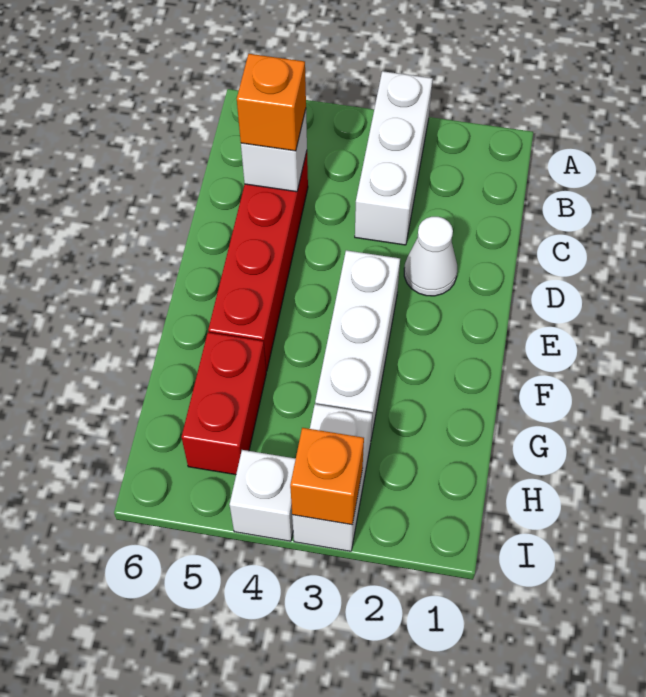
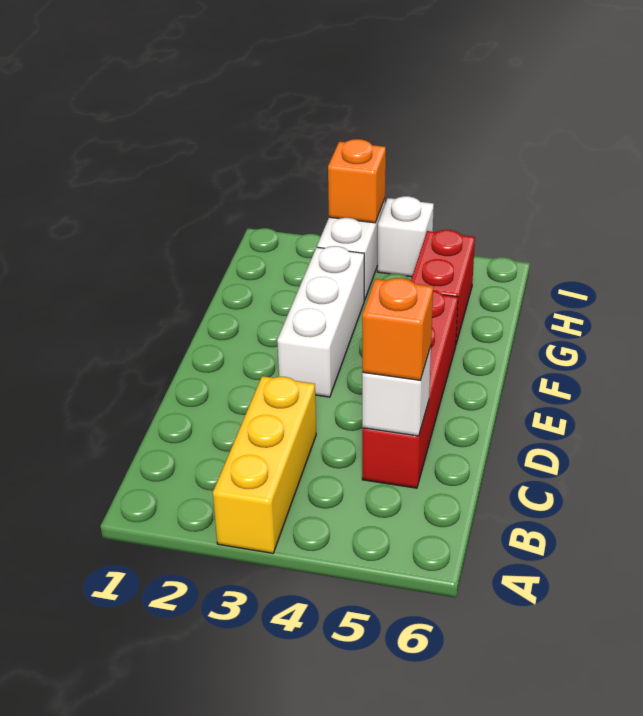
white 1x3 brick [355,71,433,245] -> yellow 1x3 brick [213,376,316,553]
white 1x1 cone [404,217,457,296] -> none

